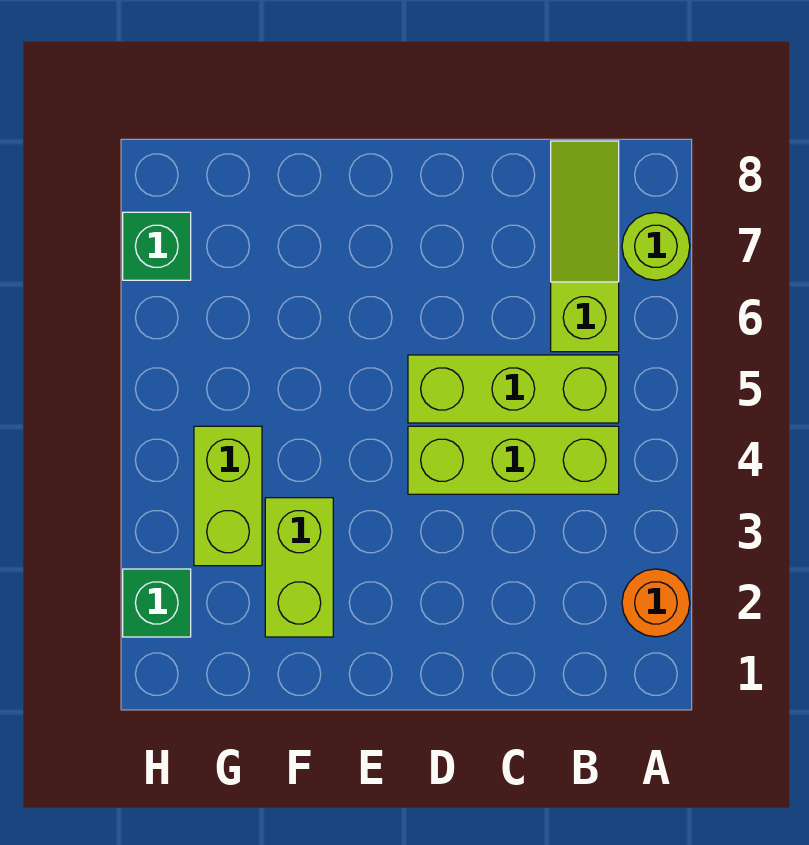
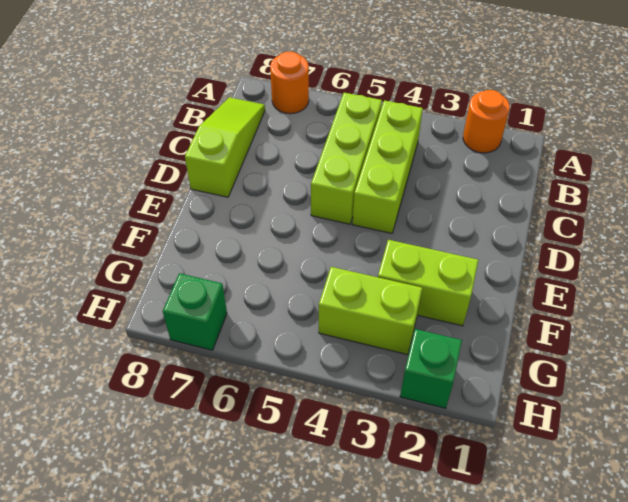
lime 1x1 round brick [622,212,690,280] -> orange 1x1 round brick [270,52,309,114]
lime 1x3 slope [551,141,619,352] -> lime 1x3 slope turned to [185,97,265,197]

